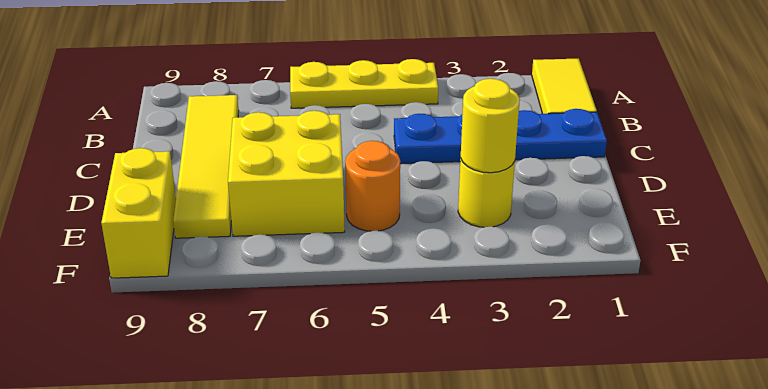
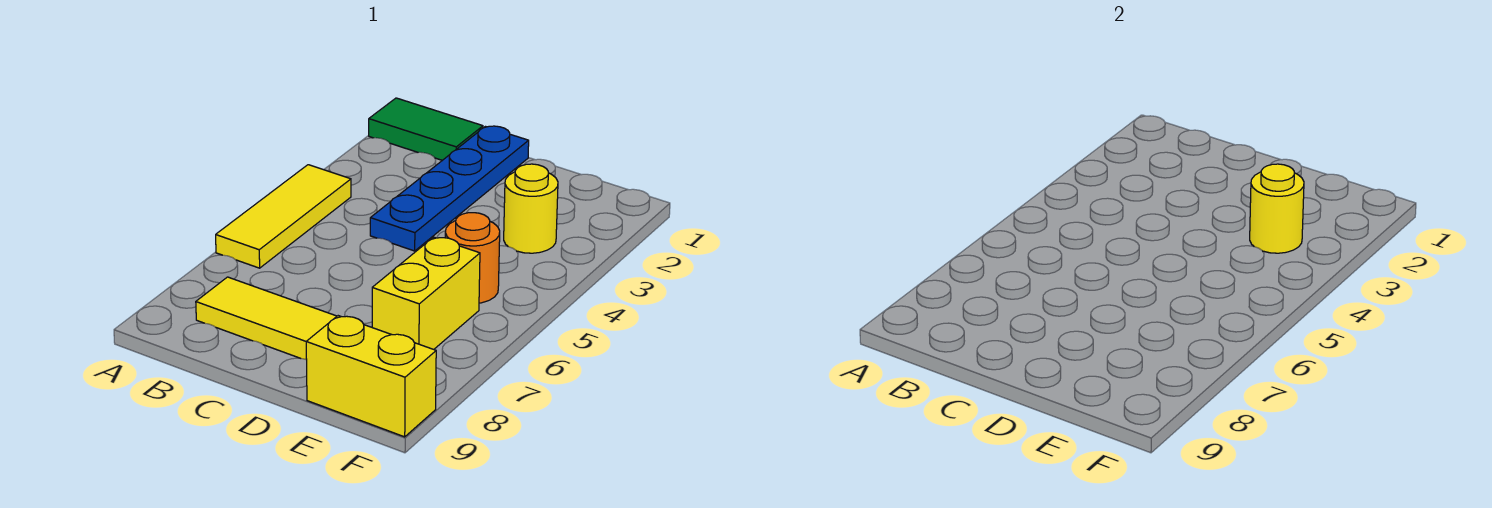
yellow 1x2 tile [532,58,597,114] -> green 1x2 tile [369,98,483,160]
yellow 1x3 plate [290,59,438,108] -> yellow 1x3 tile [216,165,351,268]
yellow 2x2 brick [228,111,345,236] -> yellow 1x2 brick [372,237,480,349]

